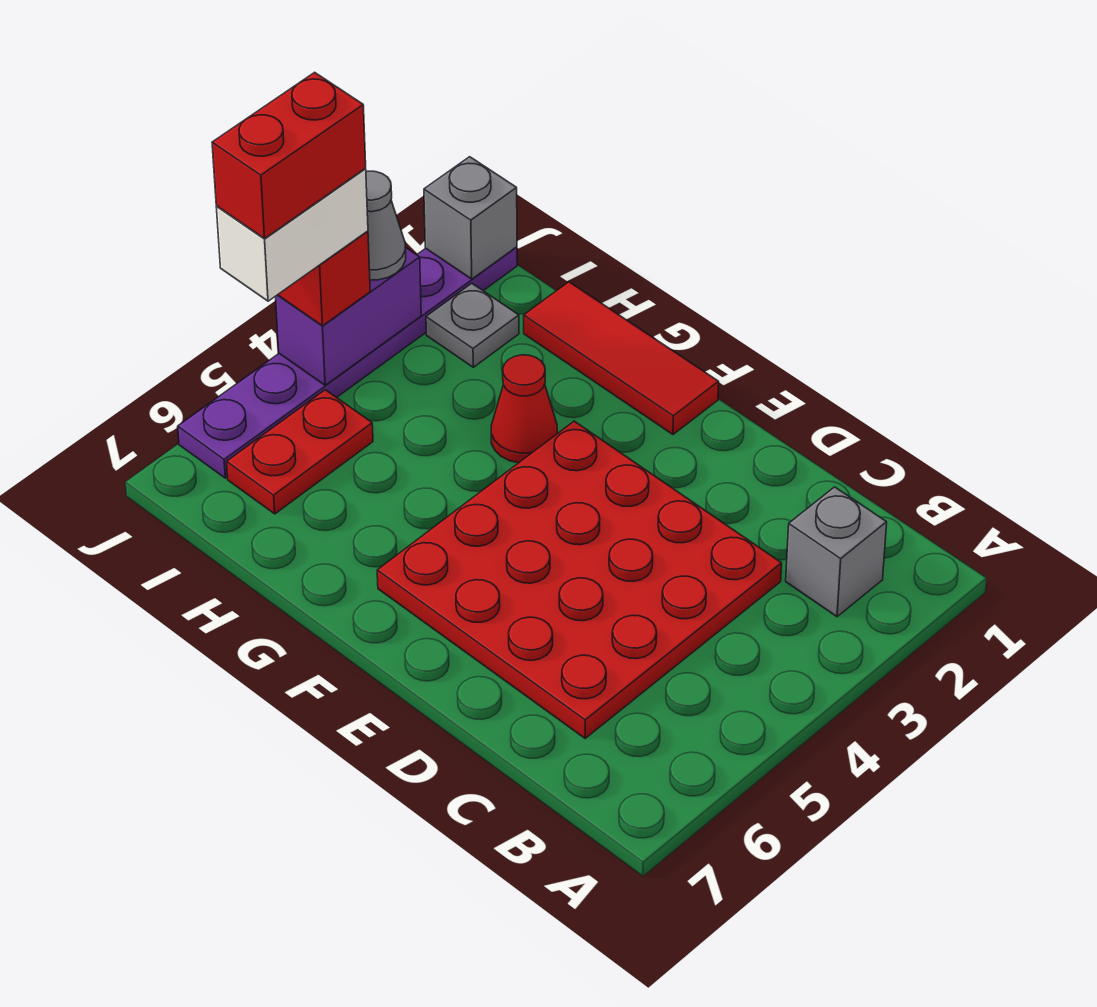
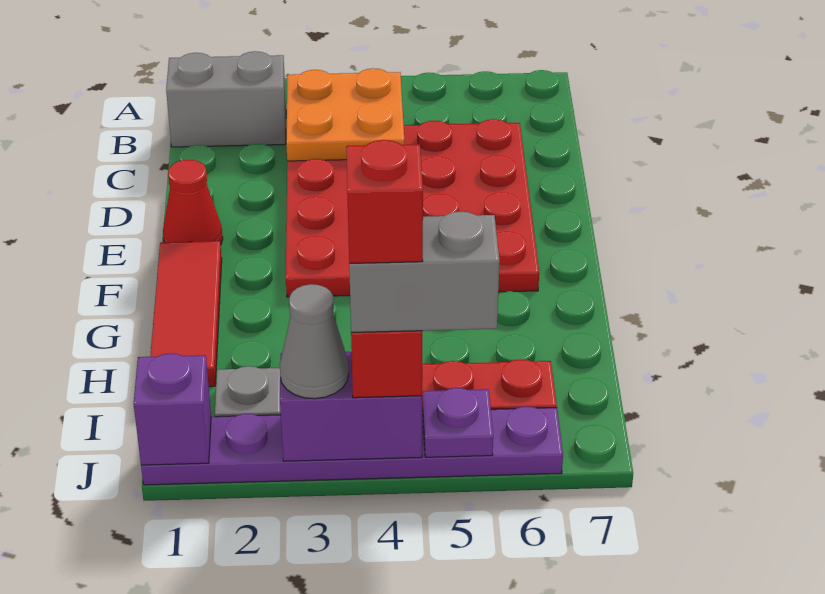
grey 1x1 brick [786,487,887,617] -> grey 1x2 brick [166,51,286,147]
none -> orange 2x2 plate [286,68,404,161]
red 1x1 cone [491,355,557,463] -> red 1x1 cone moved to [163,160,223,245]
grey 1x1 brick [424,157,517,279] -> purple 1x1 brick [134,353,211,465]
white 1x2 brick [216,169,368,301] -> grey 1x2 brick [349,212,500,332]
red 1x2 brick [212,72,366,239] -> red 1x1 brick [346,140,423,263]
none -> purple 1x1 plate [422,388,493,457]

